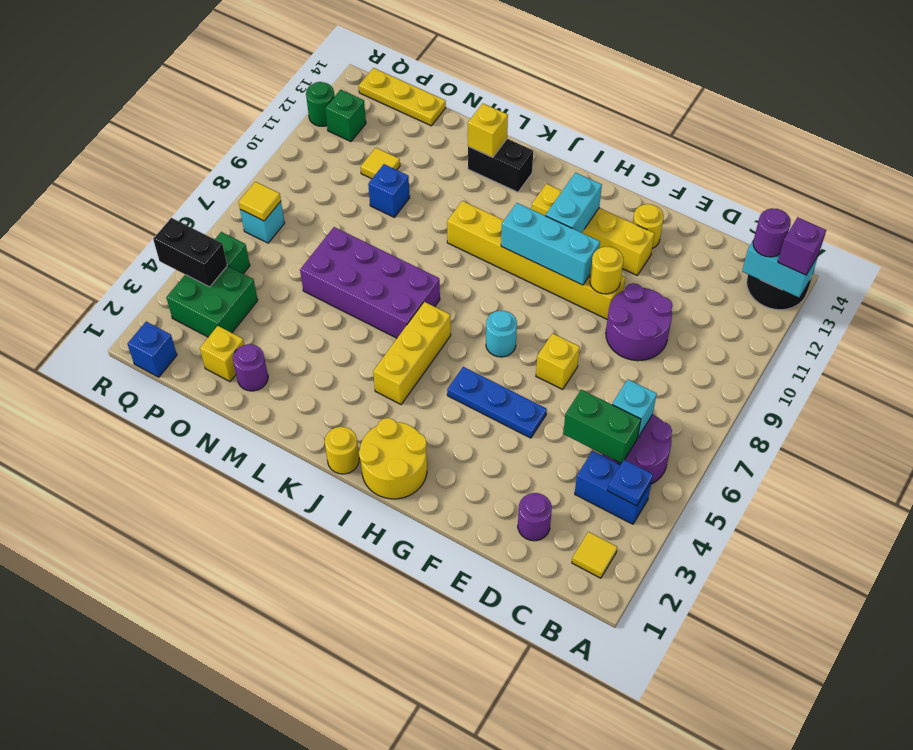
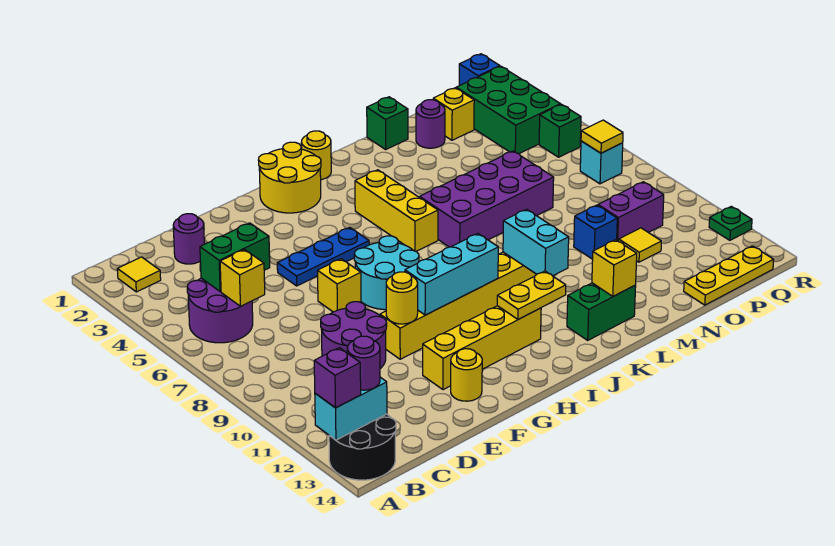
blue 1x2 brick [575,451,652,524] -> none
blue 1x1 plate [607,460,653,506] -> none
cyan 1x1 brick [612,380,657,437] -> yellow 1x1 brick [220,250,265,306]
cyan 1x1 round brick [486,311,517,357] -> cyan 2x2 round brick [354,236,419,310]
cyan 1x2 brick [545,173,602,233] -> cyan 1x2 brick moved to [503,209,569,276]
none -> yellow 1x2 plate [497,271,566,319]
black 1x2 brick [468,139,533,192] -> green 1x2 brick [567,283,636,340]
none -> purple 1x2 brick [598,182,664,241]
green 2x2 brick [166,266,258,337] -> green 2x3 brick [456,66,561,154]
black 1x2 brick [153,218,227,287] -> none
green 1x1 brick [325,90,366,142] -> green 1x1 brick moved to [367,97,408,149]
green 1x1 round brick [306,82,335,126] -> green 1x1 plate [709,206,752,240]

